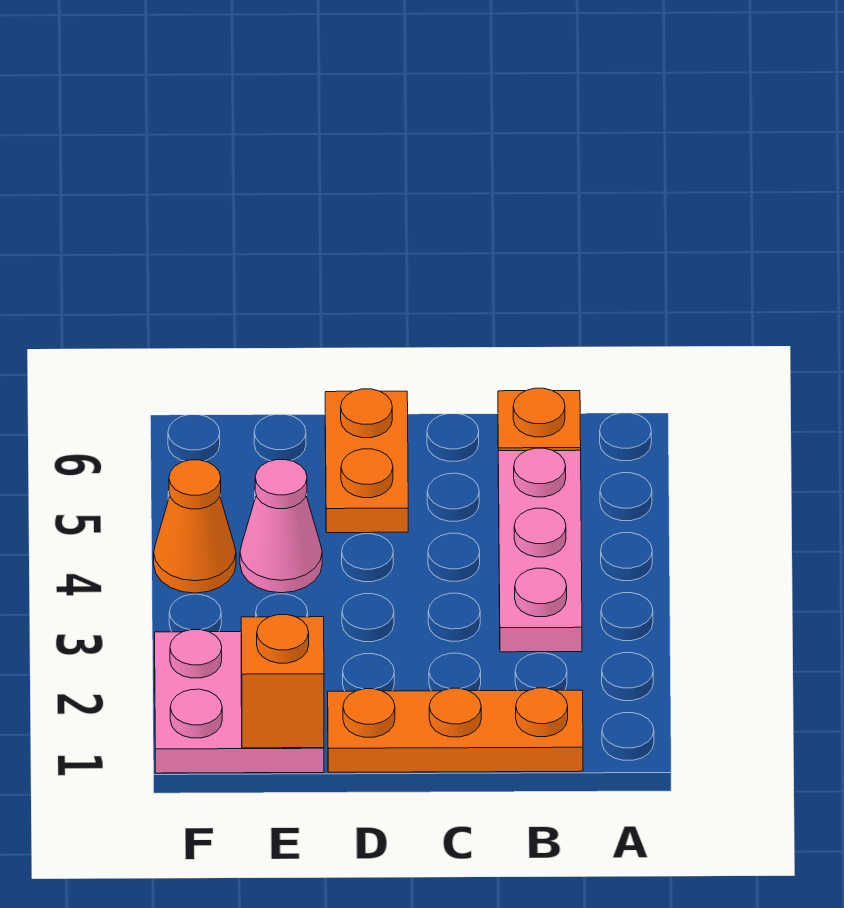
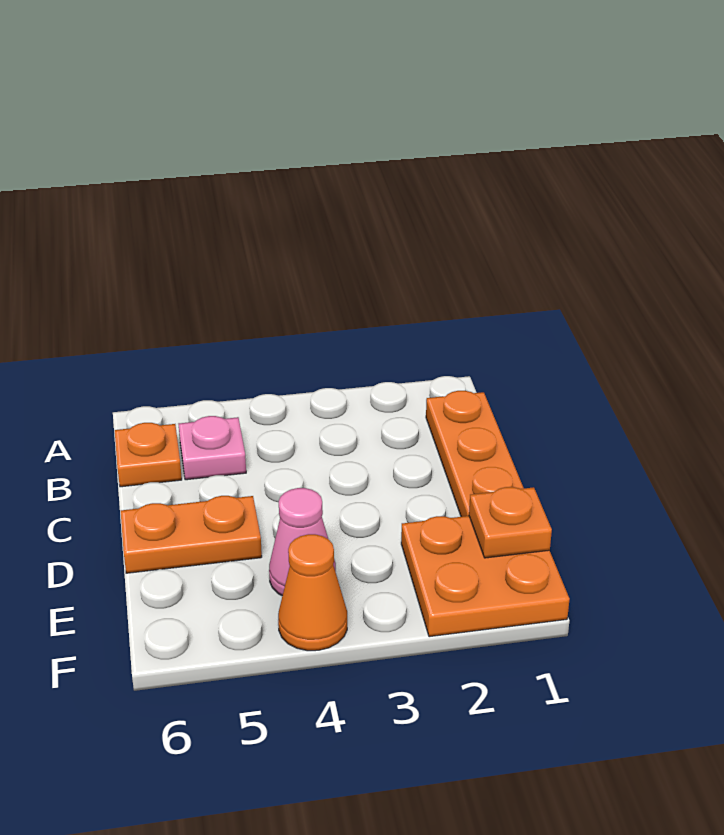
pink 1x3 plate [498,448,582,652] -> pink 1x1 plate [179,416,246,480]
pink 2x2 plate [155,630,324,773] -> orange 2x2 plate [401,516,570,637]
orange 1x1 brick [241,615,324,748] -> orange 1x1 plate [469,487,552,558]

